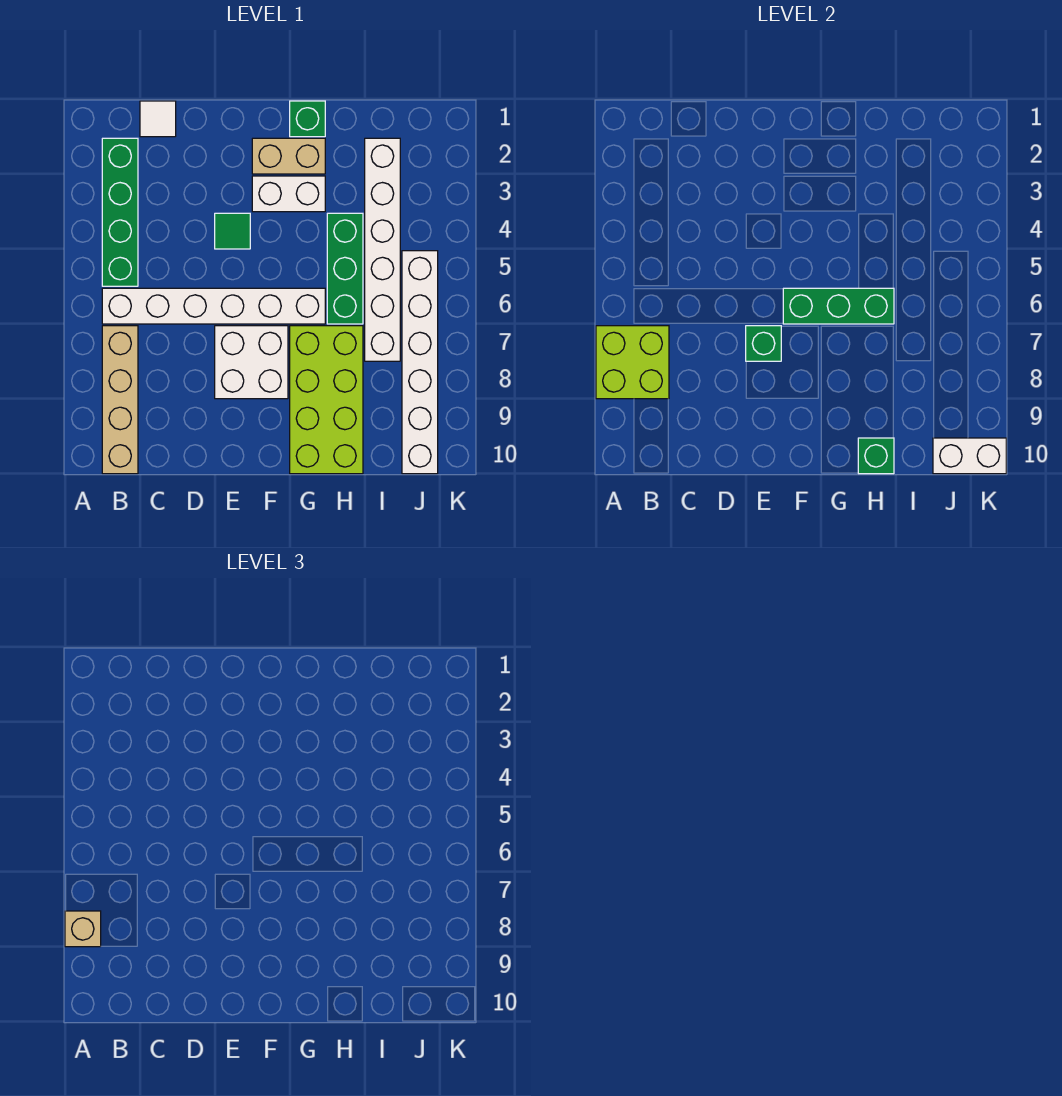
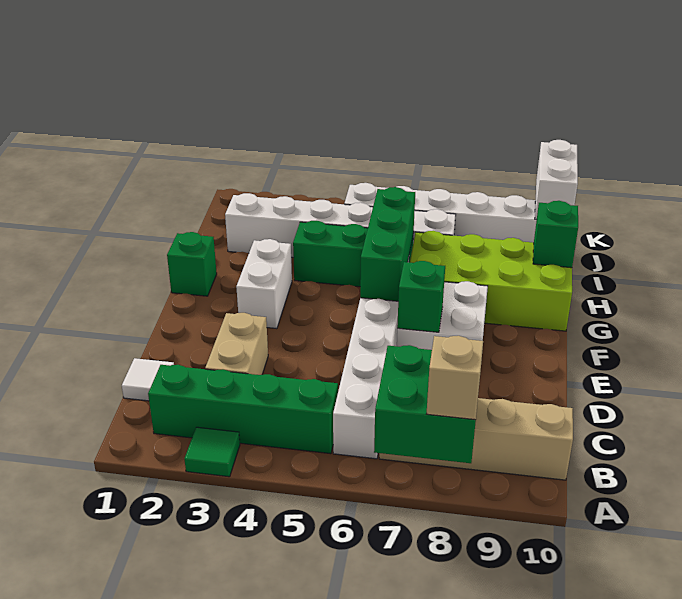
lime 2x2 brick [596,326,669,399] -> green 2x2 brick [374,345,476,463]
green 1x1 tile [215,213,250,249] -> green 1x1 tile moved to [184,427,240,477]
tan 1x2 brick [252,138,325,174] -> tan 1x2 brick moved to [205,313,268,375]

